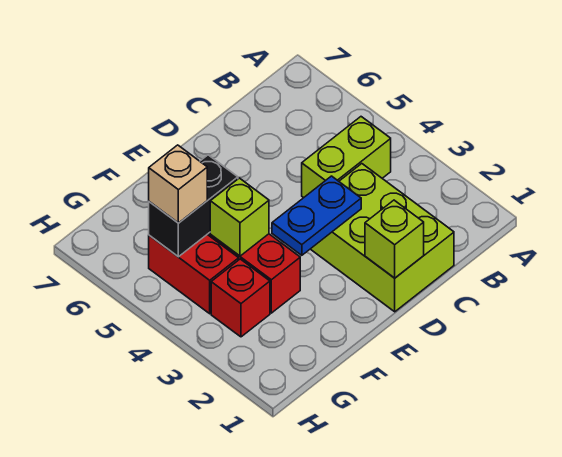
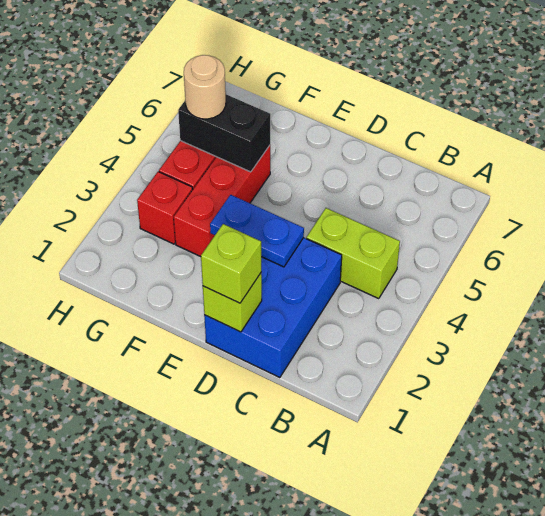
lime 2x3 brick [311,164,454,312] -> blue 2x3 brick [204,238,342,378]
lime 1x1 brick [210,178,269,256] -> lime 1x1 brick moved to [201,224,261,303]
tan 1x1 brick [149,145,207,223] -> tan 1x1 round brick [184,55,226,119]

